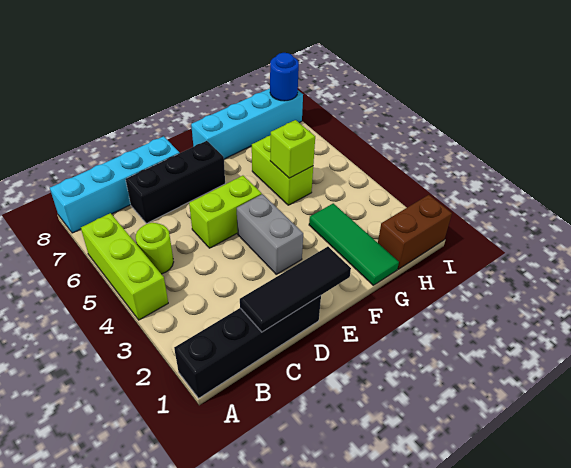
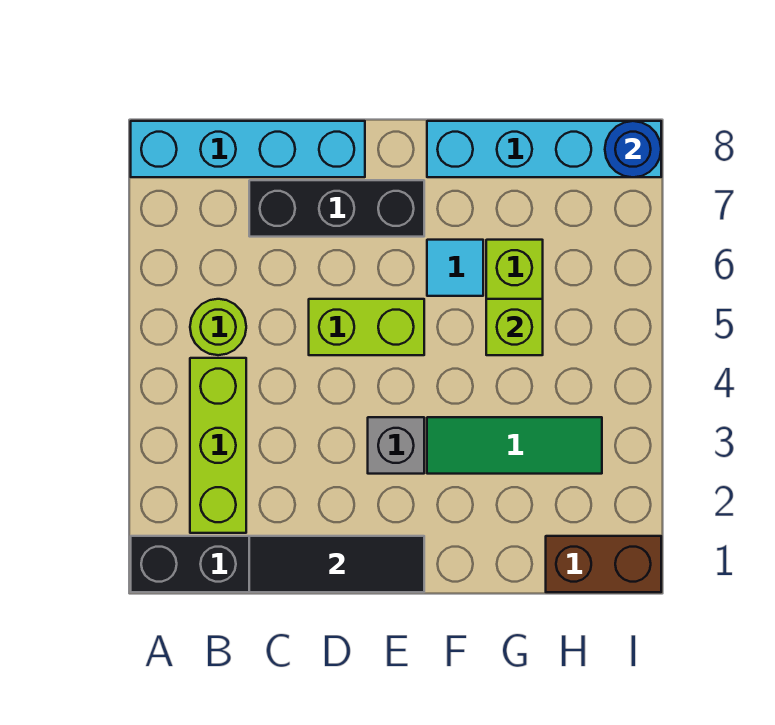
lime 1x3 brick [81,213,168,320] -> lime 1x3 brick moved to [190,358,246,533]
grey 1x2 brick [237,194,303,274] -> grey 1x1 brick [368,417,424,474]
none -> cyan 1x1 tile [427,240,483,296]
green 1x3 tile [309,203,399,285] -> green 1x3 tile turned to [427,417,602,474]

